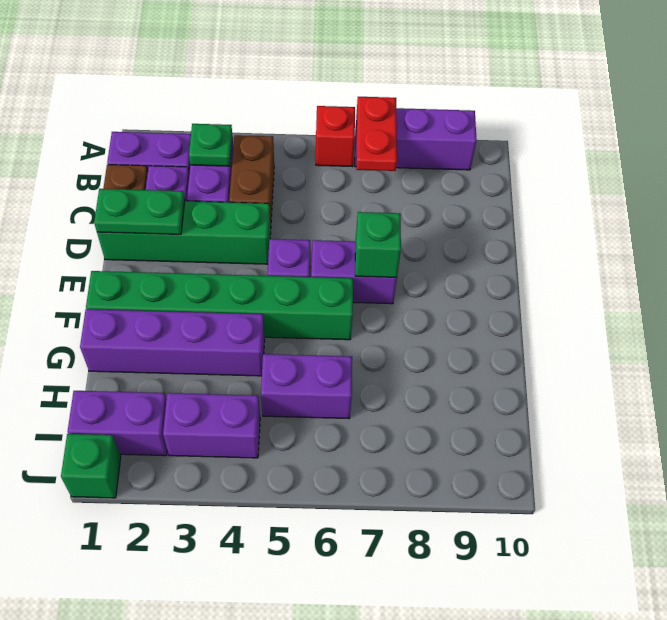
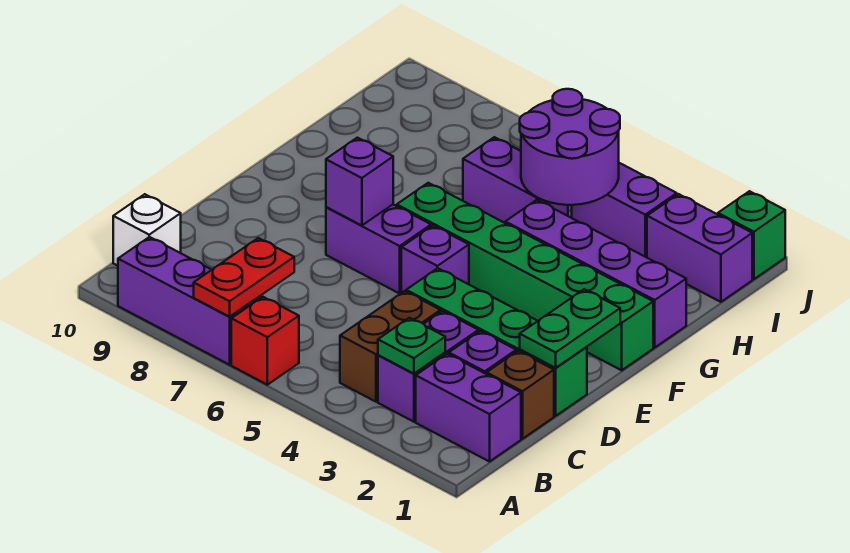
none -> white 1x1 brick [113,194,181,266]
green 1x2 plate [94,189,185,234] -> green 1x2 plate turned to [520,289,620,368]
green 1x1 brick [355,212,401,277] -> purple 1x1 brick [326,138,393,226]
none -> purple 2x2 round brick [520,89,620,205]

